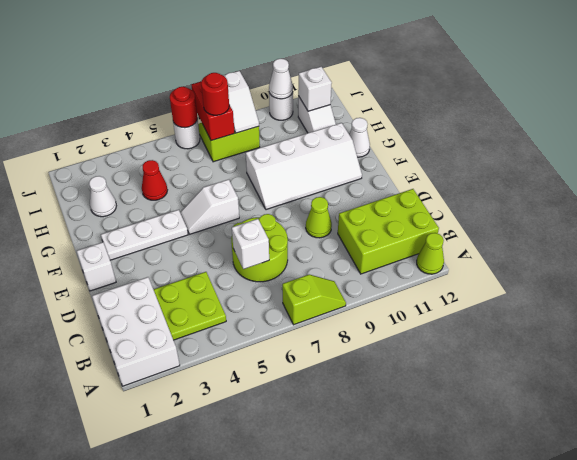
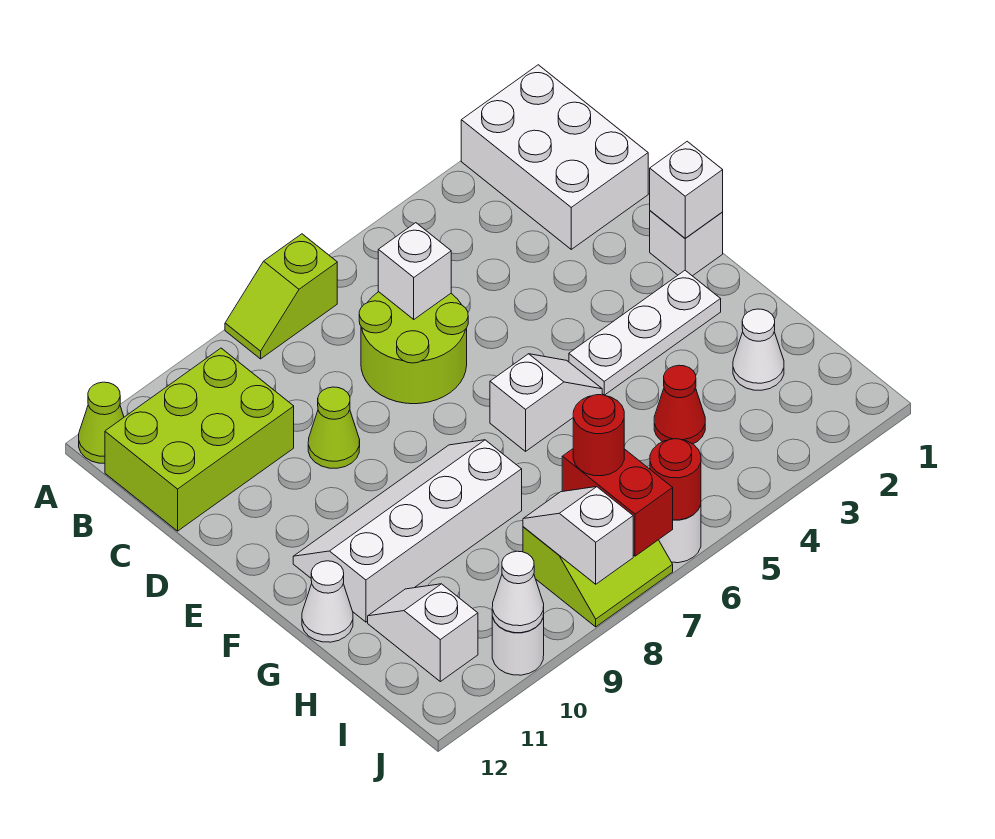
lime 2x2 plate [154,272,226,340] -> none
white 1x1 brick [298,67,332,111] -> white 1x1 brick moved to [650,141,723,238]

